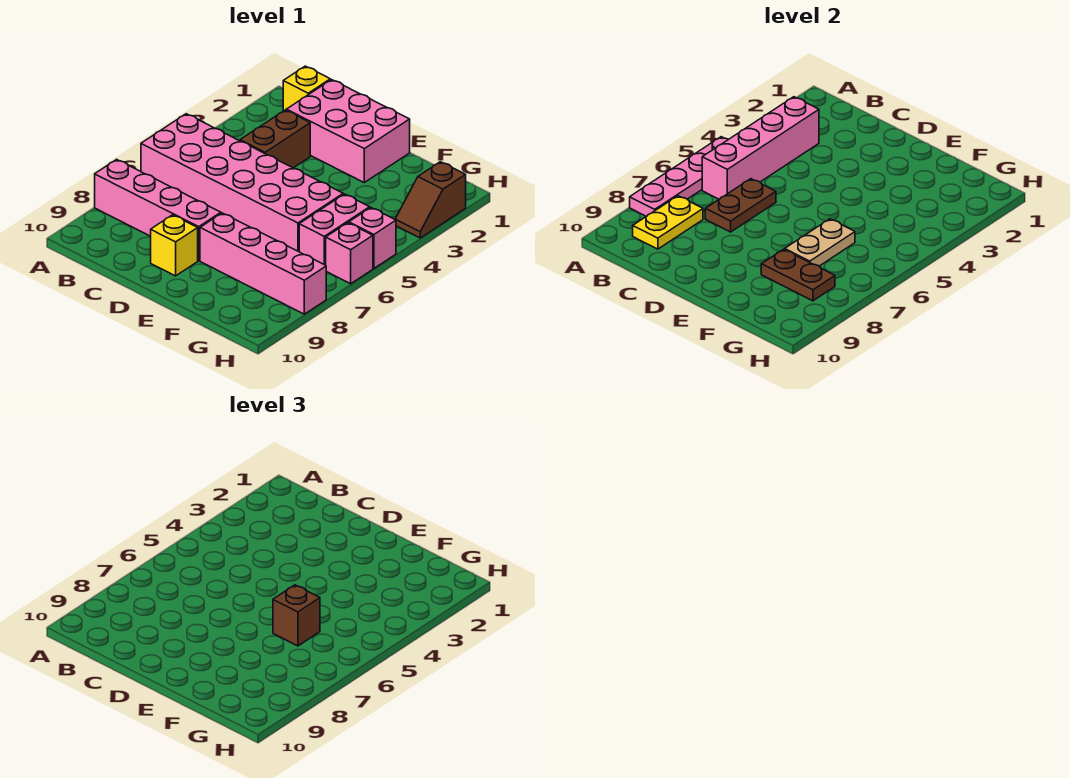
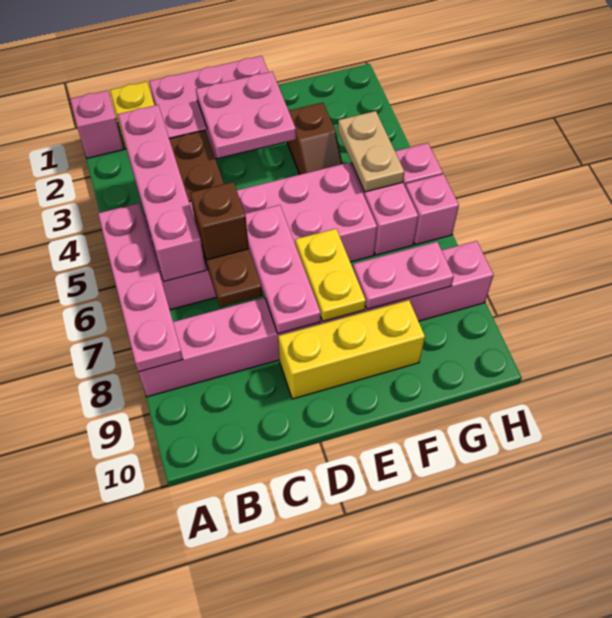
none -> pink 1x1 brick [70,90,124,158]
yellow 1x2 plate [633,196,703,249] -> yellow 1x2 plate moved to [295,229,366,321]
none -> pink 2x2 plate [196,72,296,158]
none -> pink 1x3 plate [245,205,321,333]
yellow 1x1 brick [151,215,198,276] -> yellow 1x3 brick [278,300,425,399]
tan 1x2 plate [785,219,855,266] -> tan 1x2 plate moved to [338,111,404,192]
brown 1x1 brick [273,585,320,646] -> brown 1x1 brick moved to [190,182,249,260]
brown 1x2 plate [761,249,835,301] -> pink 1x2 plate [353,242,454,309]
brown 1x2 slope [395,162,466,238] -> brown 1x2 slope moved to [287,103,342,174]

